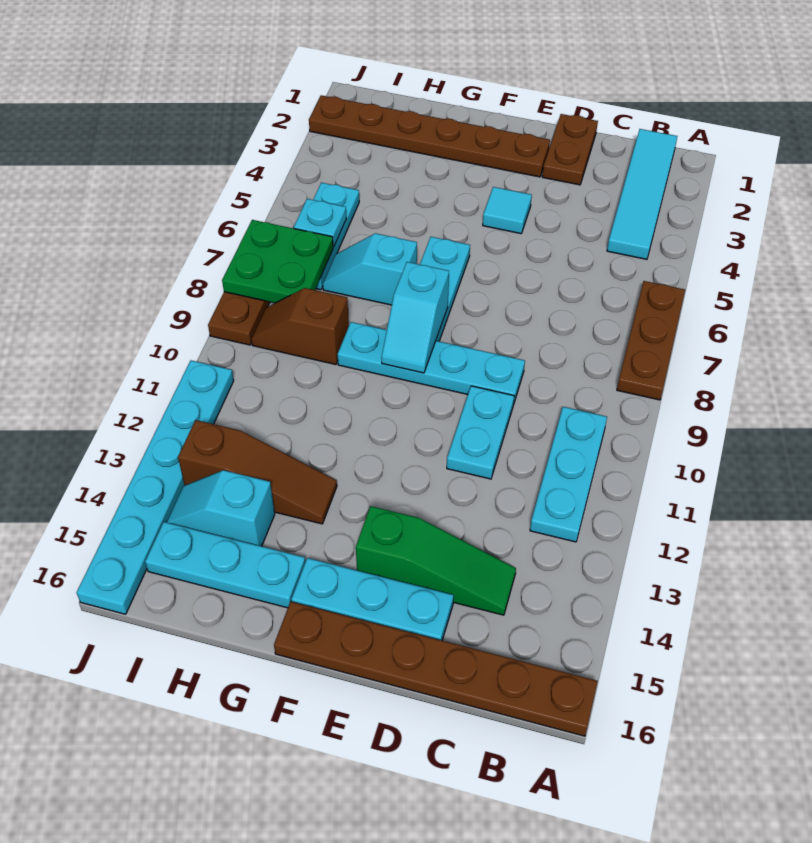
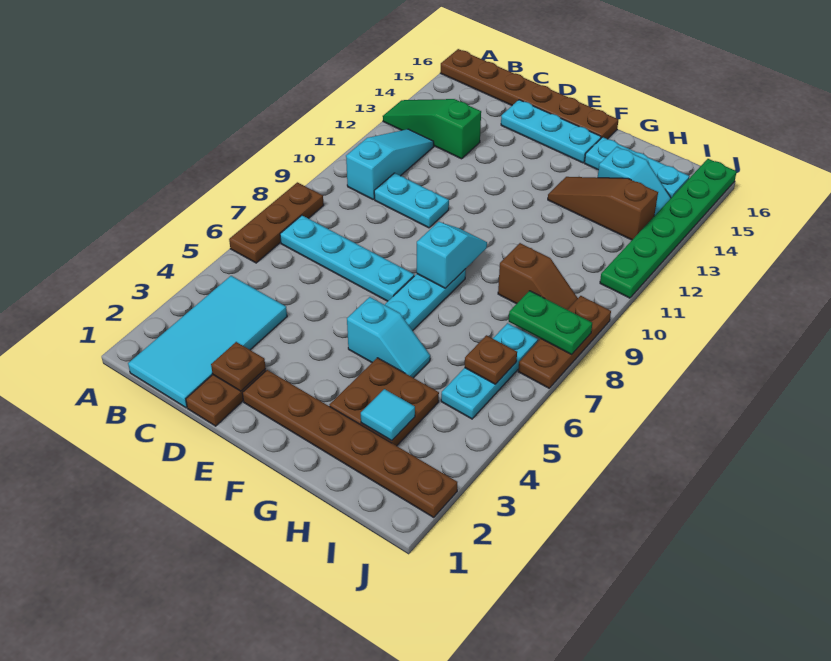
cyan 1x4 tile [607,129,677,259] -> cyan 2x4 tile [128,276,287,408]
cyan 1x3 plate [530,407,607,542] -> cyan 1x3 slope [346,129,434,199]
green 1x3 slope [356,506,516,615] -> green 1x3 slope moved to [383,99,481,159]
none -> brown 1x1 plate [211,342,266,391]
cyan 1x4 plate [338,322,525,405] -> cyan 1x4 plate moved to [280,215,414,301]
cyan 1x2 plate [447,386,514,479] -> cyan 1x2 plate turned to [374,173,449,228]
cyan 1x1 tile [483,187,532,234] -> cyan 1x1 tile moved to [361,389,415,441]
none -> brown 2x2 plate [330,358,439,446]
cyan 1x2 slope [323,233,417,305] -> cyan 1x2 slope moved to [347,297,430,378]
cyan 1x1 plate [294,199,346,247] -> brown 1x1 plate [465,335,517,384]
green 2x2 plate [222,220,333,303] -> green 1x2 plate [509,291,592,354]
cyan 1x6 plate [77,360,234,614] -> green 1x6 plate [600,159,737,298]

